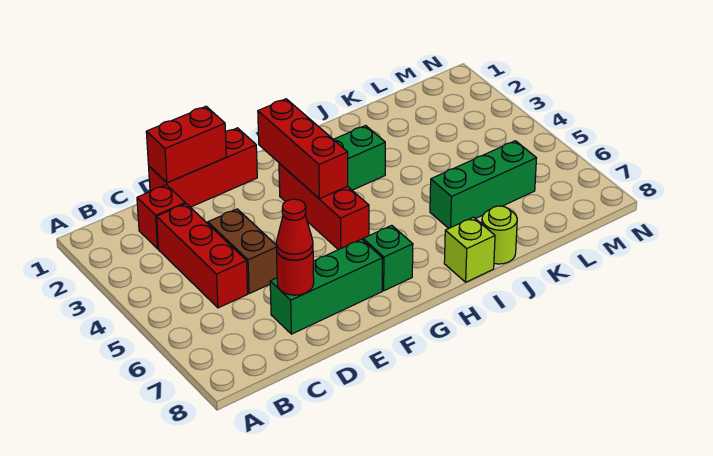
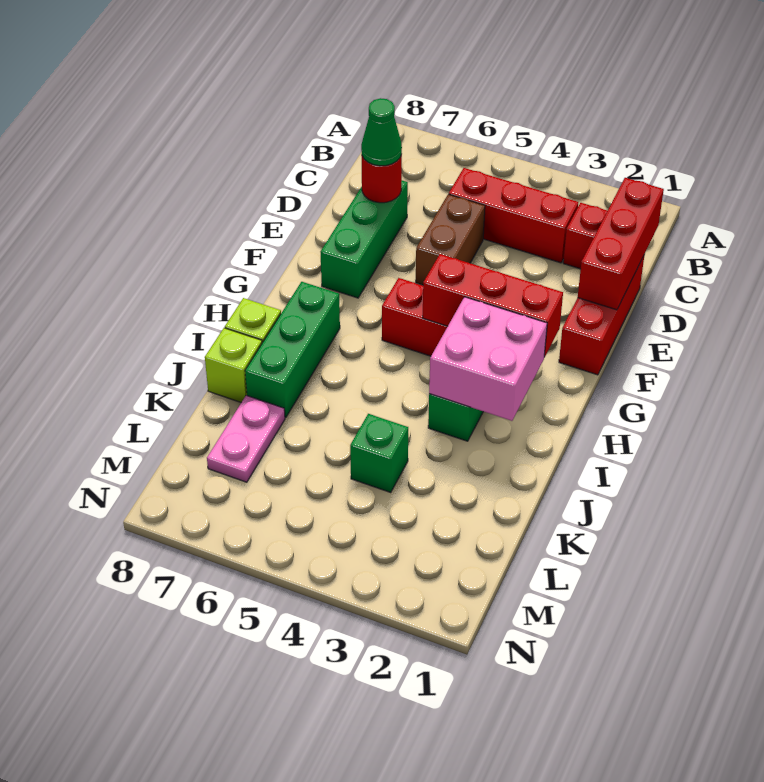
red 1x2 brick [146,106,226,183] -> red 1x3 brick [578,178,664,310]
brown 1x2 brick [208,209,277,294] -> brown 1x2 brick turned to [416,194,485,285]
red 1x1 cone [276,199,313,260] -> green 1x1 cone [361,98,402,166]
green 1x1 brick [363,225,413,291] -> green 1x1 brick moved to [350,414,408,492]
none -> pink 2x2 brick [429,297,547,421]
green 1x3 brick [430,141,537,228] -> green 1x3 brick moved to [245,282,340,418]
lime 1x1 round brick [482,206,517,264] -> lime 1x1 brick [205,328,262,402]
none -> pink 1x2 plate [207,395,285,482]

